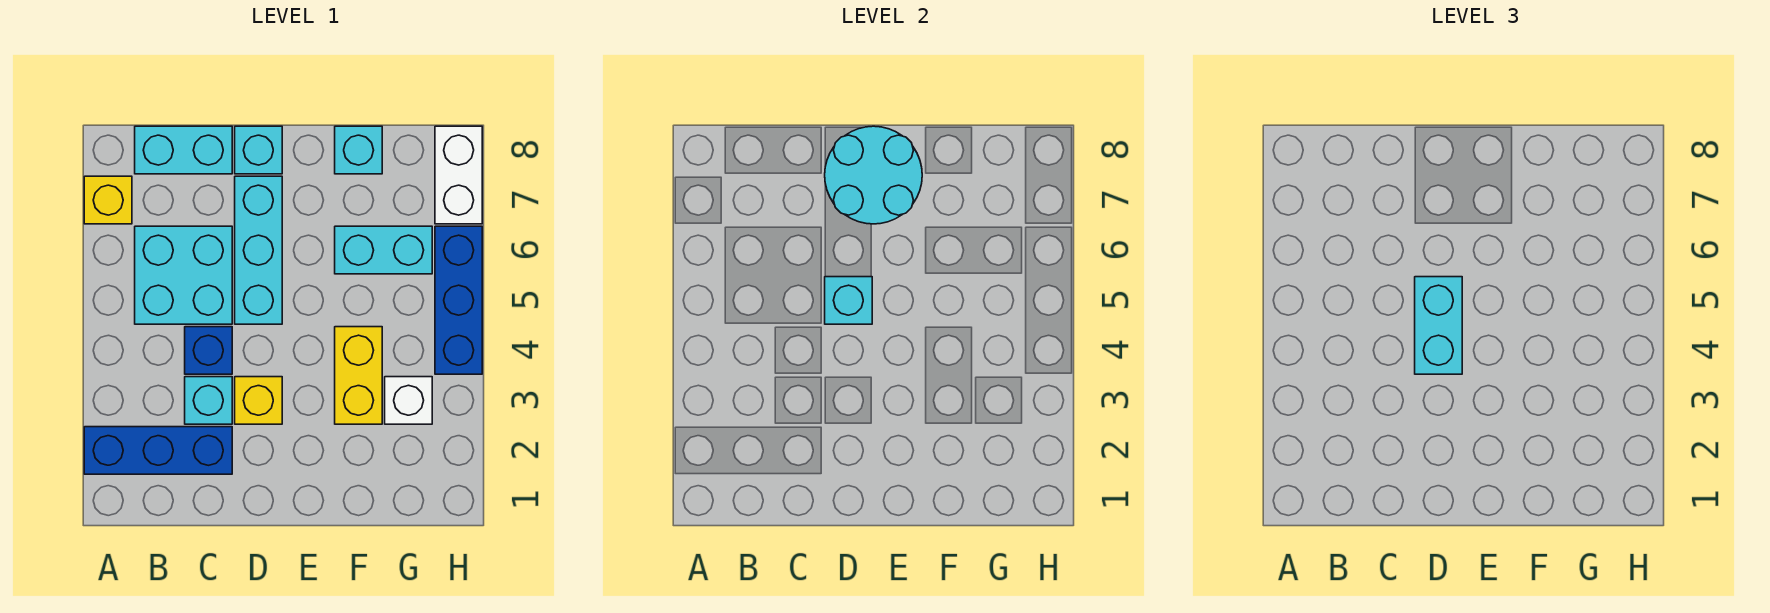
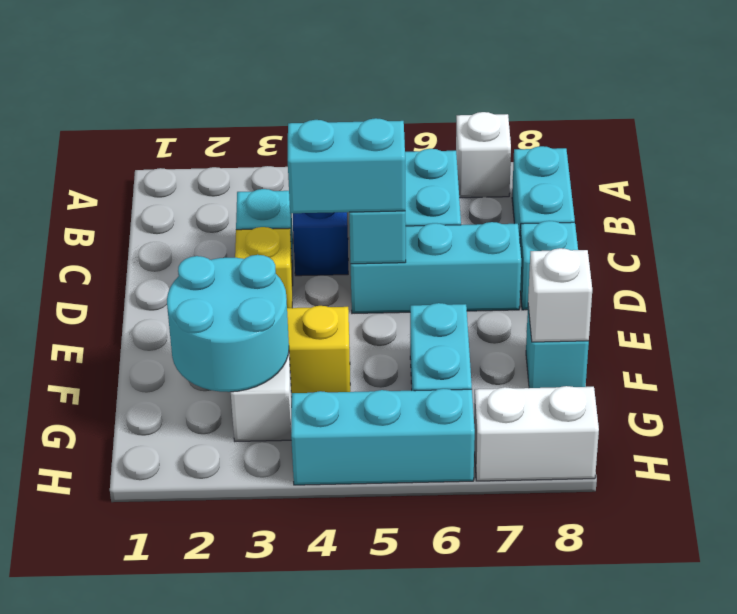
blue 1x3 brick [84,427,232,474] -> none
yellow 1x1 brick [84,176,132,224] -> white 1x1 brick [456,112,511,198]
cyan 2x2 round brick [825,126,922,224] -> cyan 2x2 round brick moved to [167,255,289,392]
none -> white 1x1 brick [528,248,592,342]
blue 1x3 brick [435,226,482,374] -> cyan 1x3 brick [291,389,475,485]

